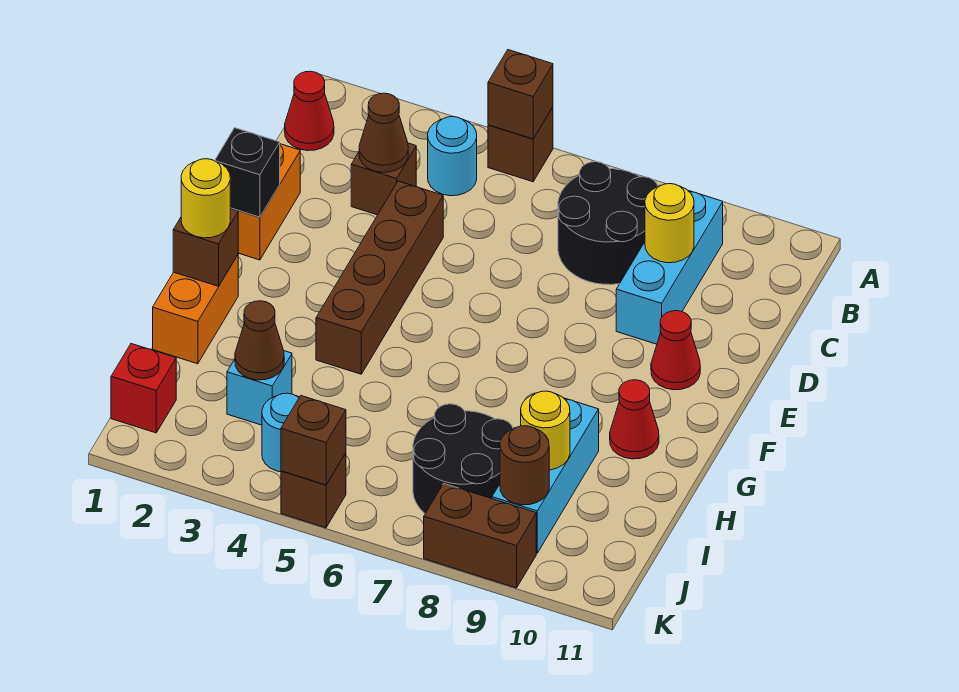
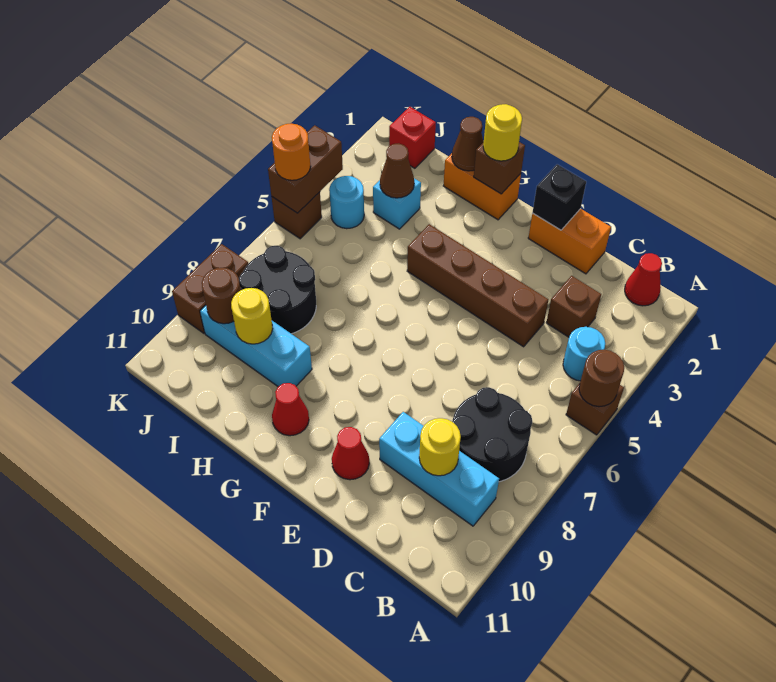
brown 1x1 brick [488,50,553,139] -> brown 1x1 round brick [579,349,624,407]
brown 1x1 cone [359,93,408,172] -> brown 1x1 cone moved to [452,117,483,171]
brown 1x1 brick [281,396,346,485] -> brown 1x2 brick [268,125,343,213]
none -> orange 1x1 round brick [272,123,311,180]

